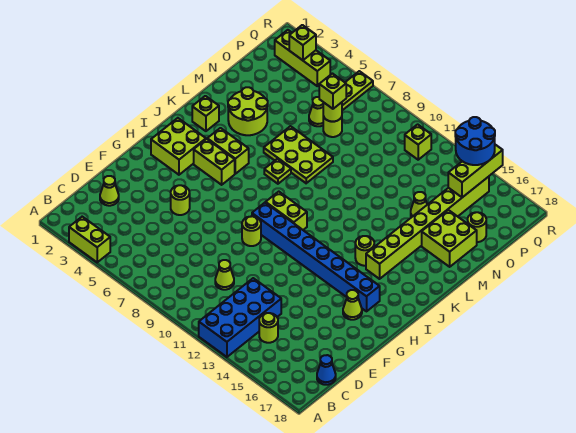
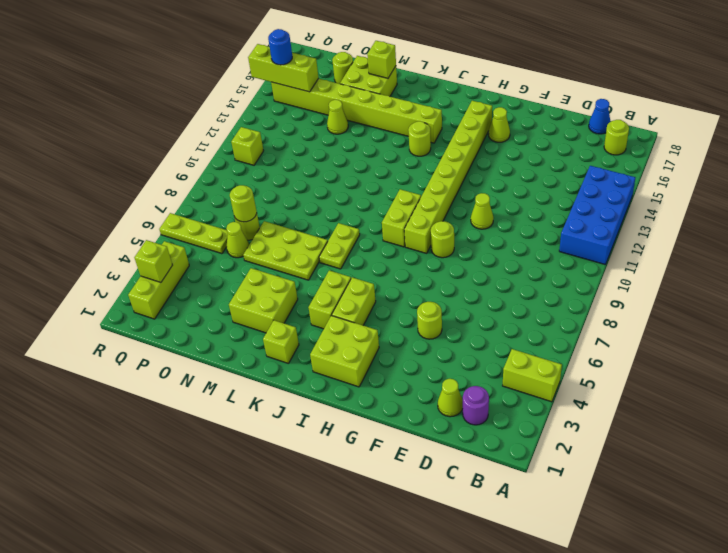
lime 1x2 brick [69,217,110,262] -> lime 1x2 brick turned to [503,349,562,402]
blue 2x4 brick [199,278,281,357] -> blue 2x4 brick turned to [559,166,636,265]
none -> purple 1x1 round brick [463,386,489,425]
lime 1x1 round brick [259,313,278,343] -> lime 1x1 round brick moved to [604,120,629,155]
lime 1x1 cone [215,260,234,290] -> lime 1x1 cone moved to [471,193,493,229]
blue 1x8 brick [252,203,380,311] -> lime 1x8 brick [404,101,492,253]
lime 1x1 plate [264,159,291,184] -> lime 1x2 plate [319,223,360,269]
lime 2x2 round brick [228,87,268,135] -> lime 2x2 brick [229,268,298,333]
lime 2x3 plate [264,126,333,183] -> lime 2x3 plate turned to [243,221,328,280]
lime 1x1 brick [319,74,346,109] -> lime 1x1 brick moved to [367,41,396,78]
blue 2x2 round brick [455,117,495,165] -> blue 1x1 round brick [268,29,292,65]

